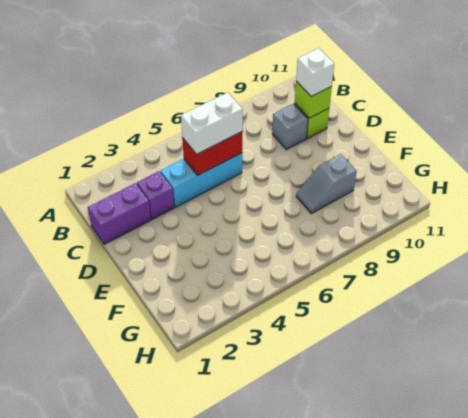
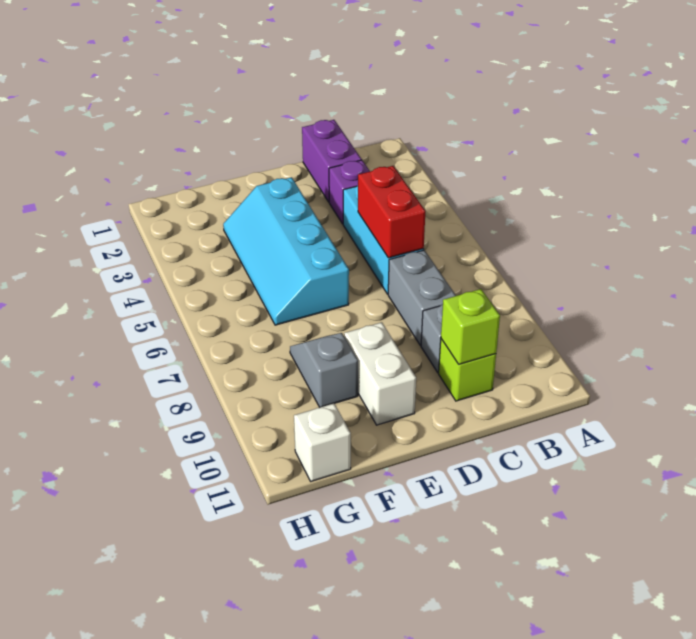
white 1x2 brick [181,92,243,154] -> white 1x2 brick moved to [344,322,416,425]
none -> grey 1x2 brick [388,250,456,346]
white 1x1 brick [296,48,334,96] -> white 1x1 brick moved to [294,404,351,481]
none -> cyan 2x4 slope [223,177,349,325]

